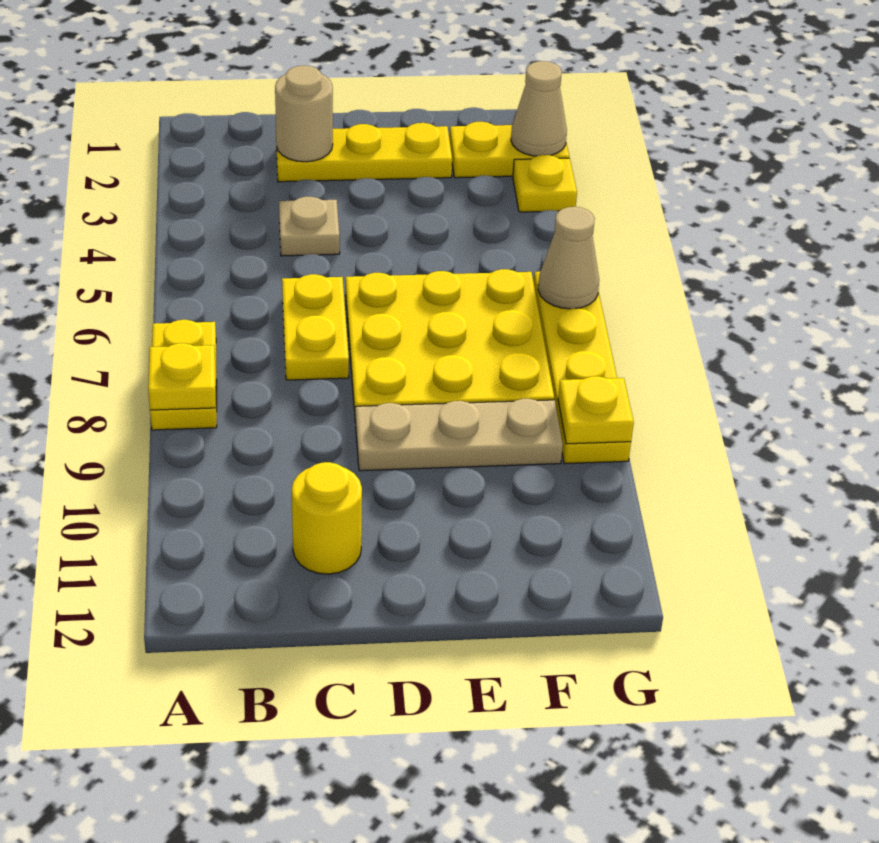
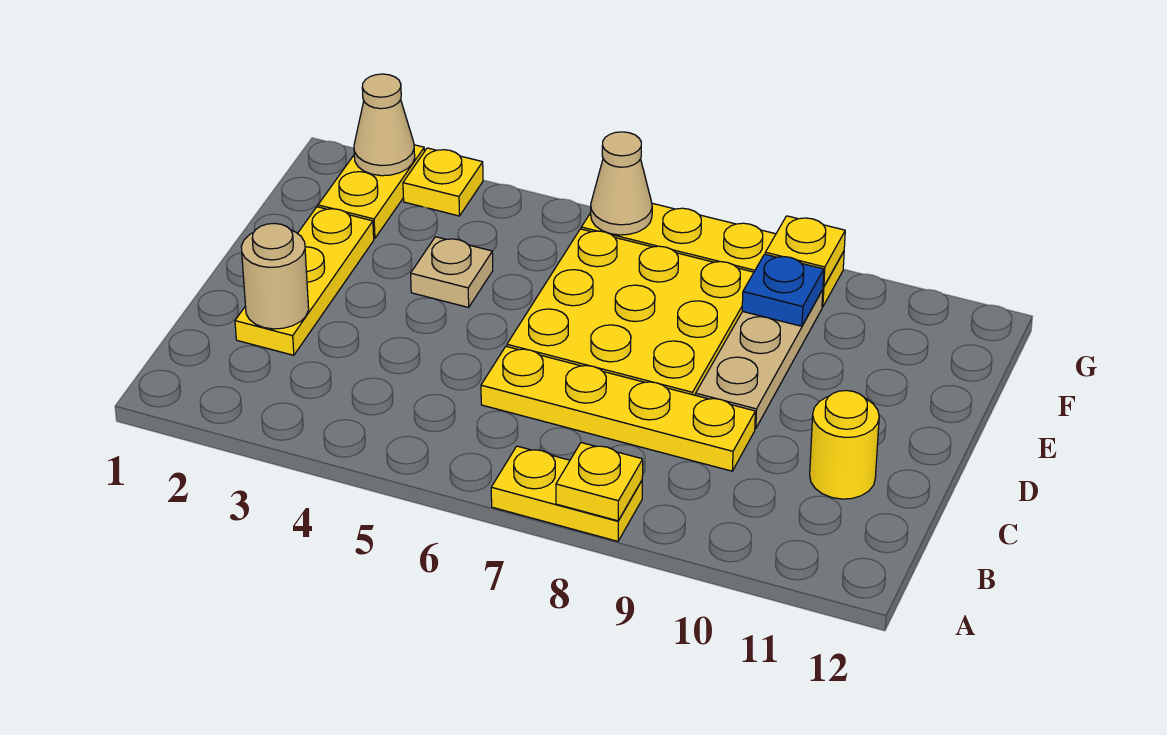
tan 1x1 plate [279,197,340,256] -> tan 1x1 plate moved to [411,237,493,307]
yellow 1x2 plate [282,274,349,380] -> yellow 1x4 plate [481,346,755,471]
none -> blue 1x1 plate [742,254,824,326]

